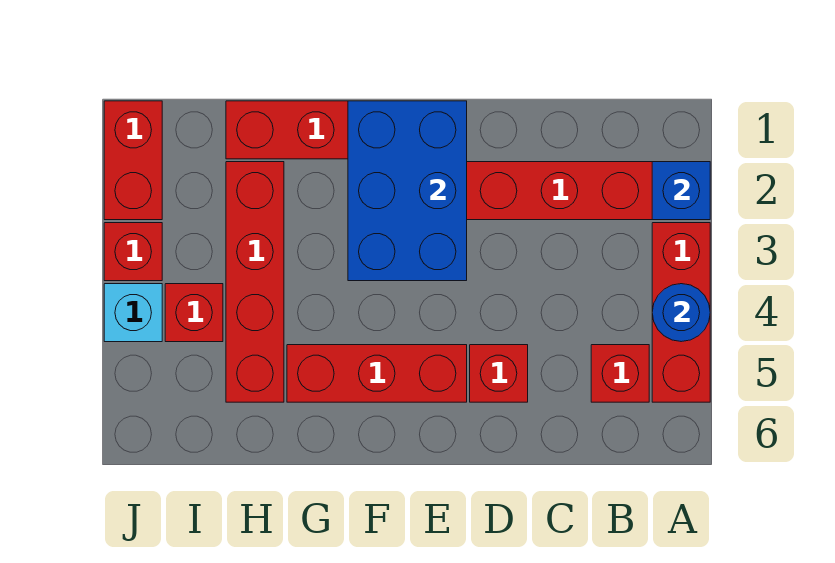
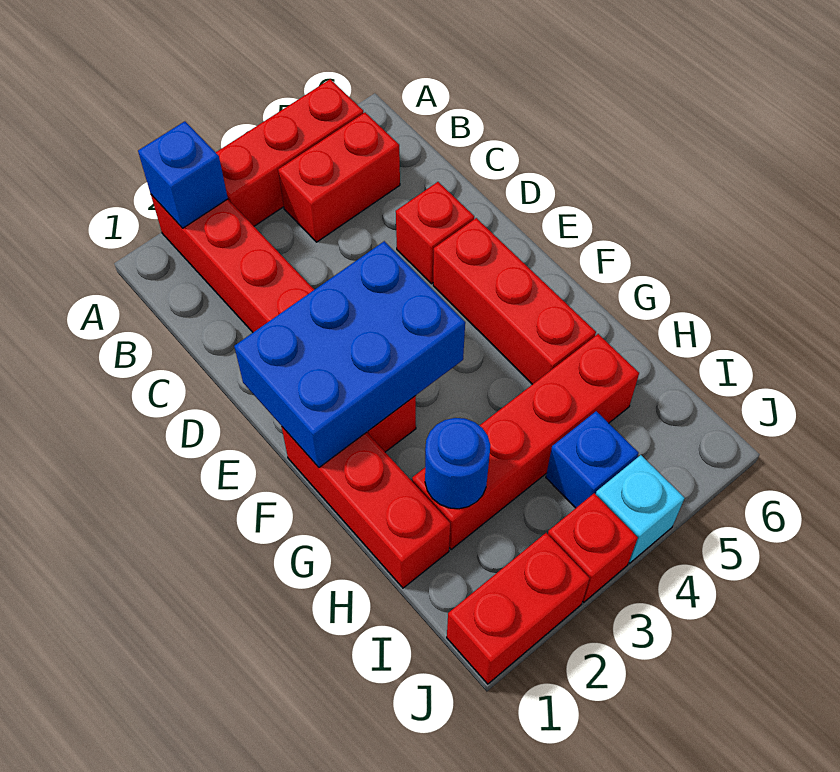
blue 1x1 round brick [652,284,710,342] -> blue 1x1 round brick moved to [425,418,490,509]
red 1x1 brick [591,345,649,402] -> red 1x2 brick [278,113,400,242]
red 1x1 brick [165,284,223,342] -> blue 1x1 brick [546,411,639,508]

